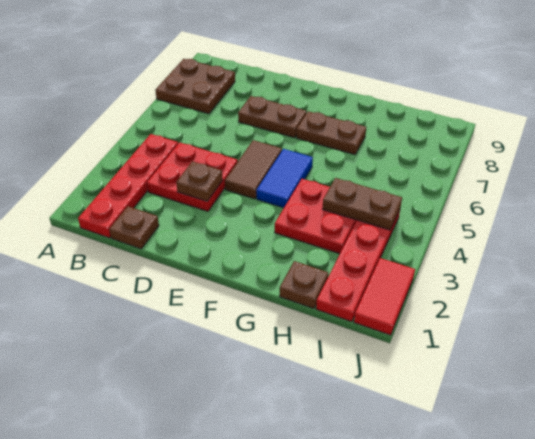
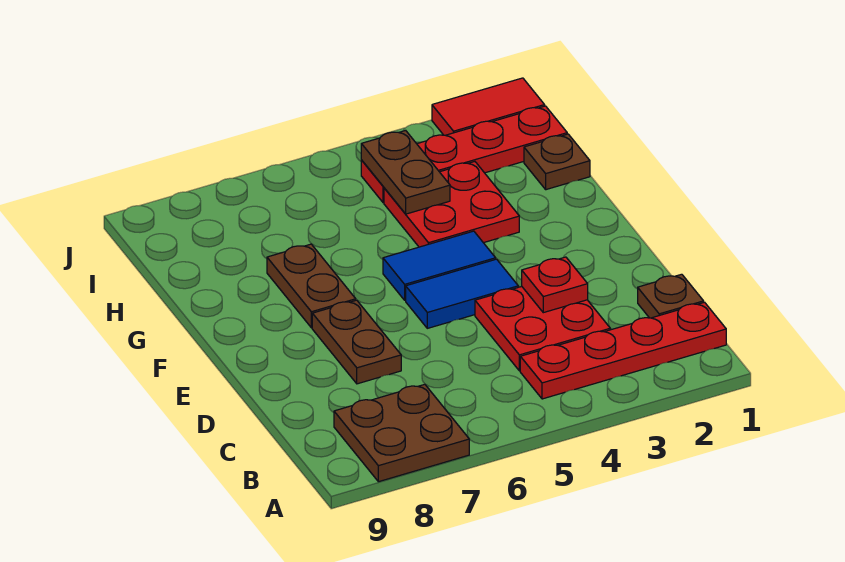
brown 1x1 plate [176,161,223,201] -> red 1x1 plate [522,257,588,313]
brown 1x2 tile [225,140,282,199] -> blue 1x2 tile [406,259,518,328]

